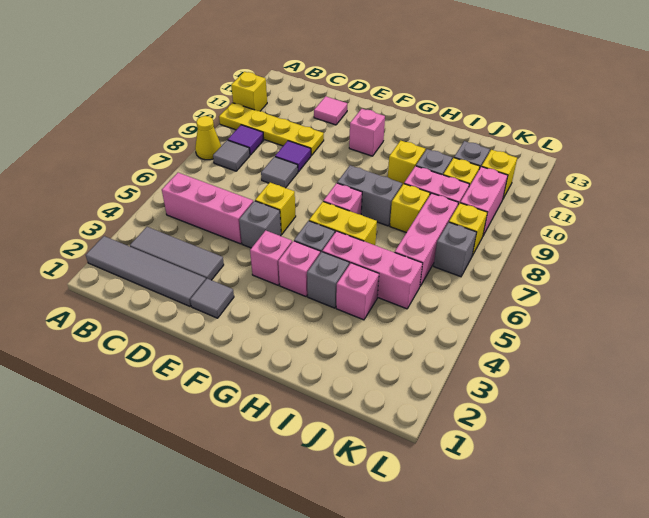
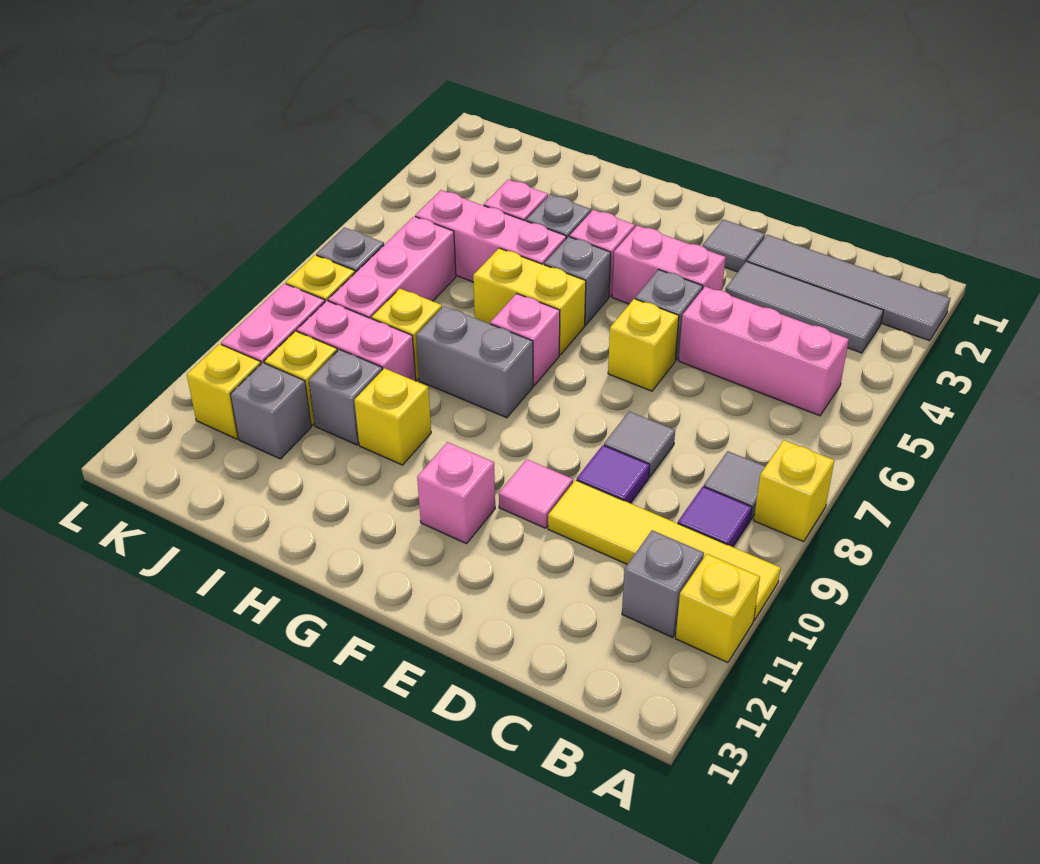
yellow 1x1 cone [195,116,221,160] -> yellow 1x1 brick [754,440,834,542]
yellow 1x4 plate [219,103,324,156] -> yellow 1x4 tile [548,480,781,620]
none -> grey 1x1 brick [622,530,704,638]
pink 1x1 tile [314,96,347,125] -> pink 1x1 tile moved to [499,459,573,528]
pink 1x1 brick [250,230,292,285] -> pink 1x2 brick [612,226,726,304]

